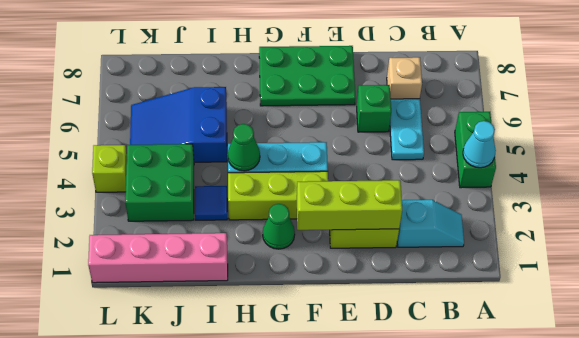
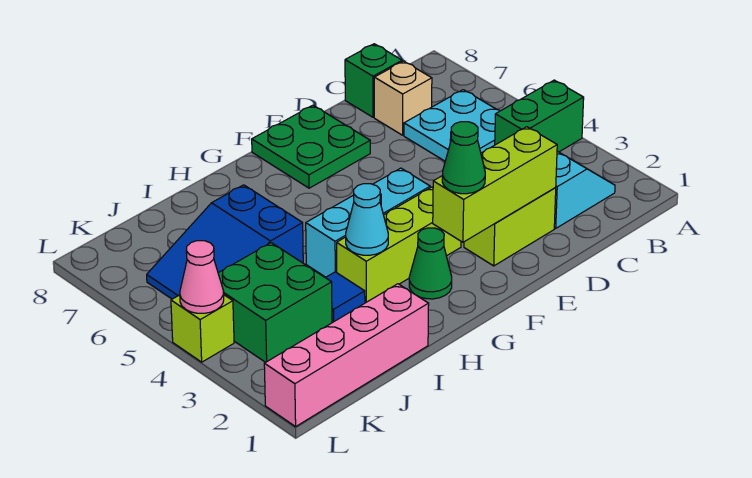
green 1x2 brick [455,112,496,188] -> green 1x2 brick turned to [495,80,584,152]
cyan 1x1 cone [463,121,496,168] -> cyan 1x1 cone moved to [346,184,388,255]
cyan 1x2 plate [390,99,424,160] -> cyan 2x2 plate [404,90,500,161]
green 1x1 brick [357,85,391,132] -> green 1x1 brick moved to [345,44,402,117]
green 2x3 plate [259,46,356,106] -> green 2x2 plate [252,105,370,188]
green 1x1 cone [228,124,260,171] -> green 1x1 cone moved to [442,122,485,194]
none -> pink 1x1 cone [180,241,224,313]

